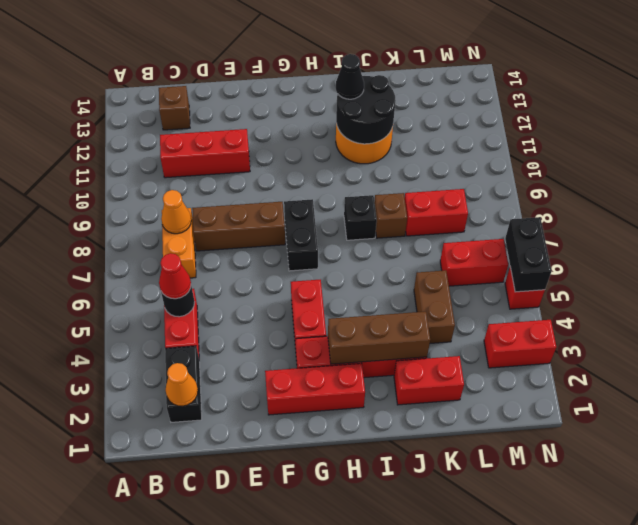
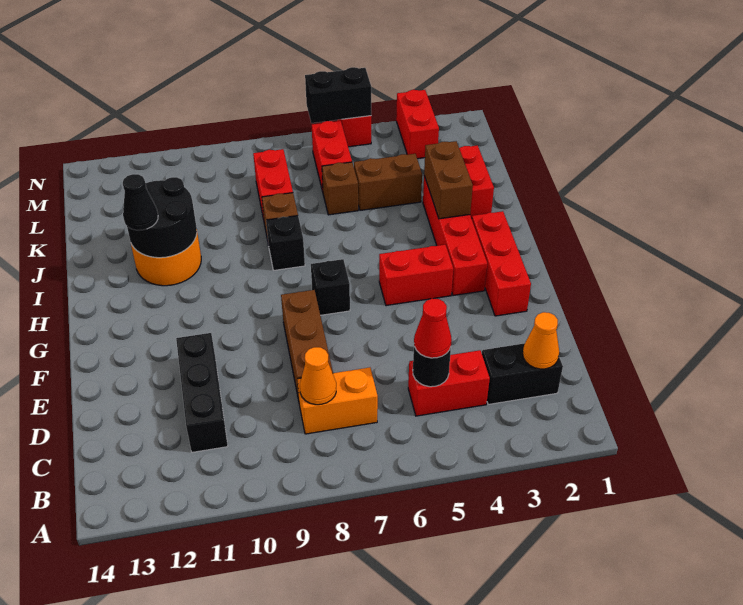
red 1x3 brick [160,129,250,178] -> black 1x3 brick [176,333,228,452]
brown 1x1 brick [159,86,190,130] -> brown 1x1 brick moved to [322,162,358,215]
black 1x2 brick [284,199,318,271] -> black 1x1 brick [311,259,350,315]
brown 1x3 brick [328,312,430,364] -> brown 1x2 brick [424,141,473,219]

